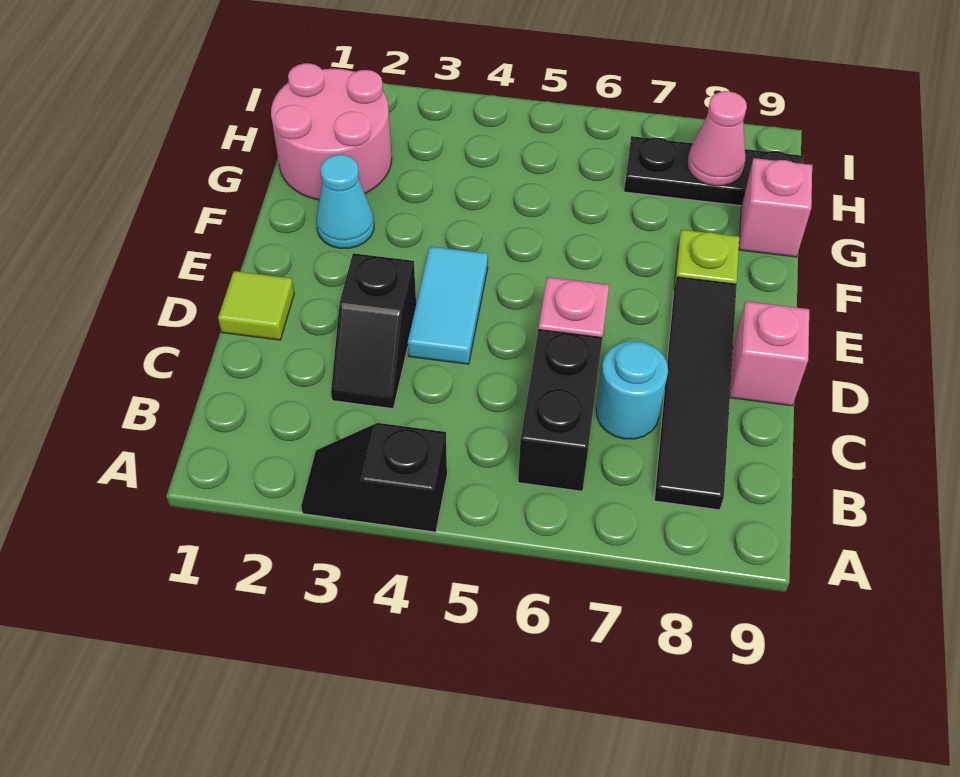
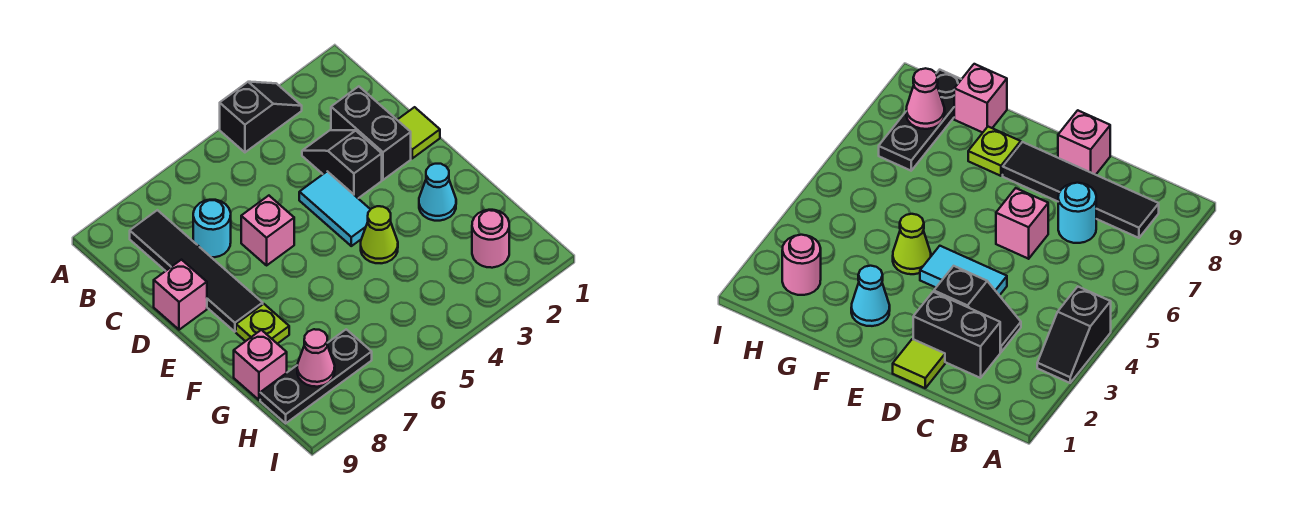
black 1x2 brick [518,329,603,491] -> black 1x2 brick moved to [331,86,411,180]
none -> lime 1x1 cone [361,206,398,263]
pink 2x2 round brick [271,63,392,200] -> pink 1x1 round brick [472,210,509,268]

